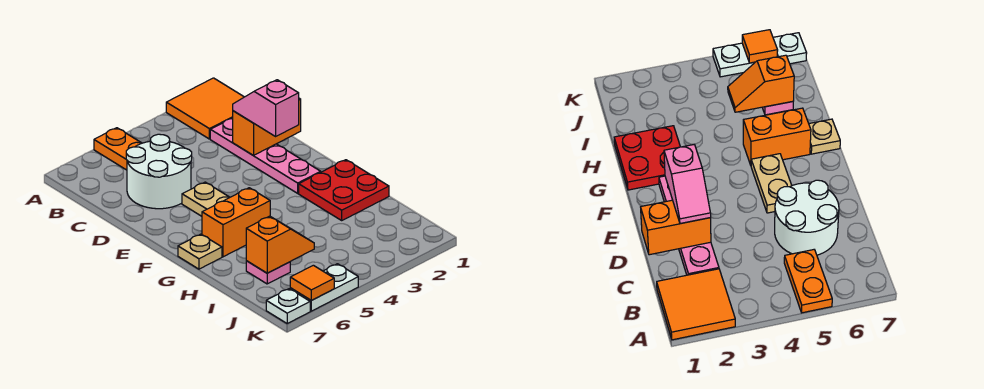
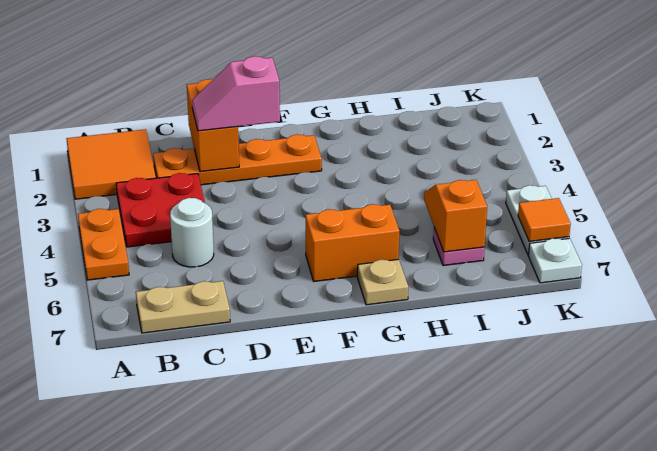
orange 1x2 plate [94,128,142,170] -> orange 1x2 plate turned to [78,209,129,280]
pink 1x4 plate [210,118,321,193] -> orange 1x4 plate [153,134,322,185]
white 2x2 round brick [126,134,192,209] -> white 1x1 round brick [170,198,214,267]
tan 1x2 plate [182,182,230,216] -> tan 1x2 plate moved to [136,281,230,333]
red 2x2 plate [299,160,389,220] -> red 2x2 plate moved to [116,173,205,247]
orange 1x2 brick [202,188,270,257] -> orange 1x2 brick turned to [306,204,399,281]

